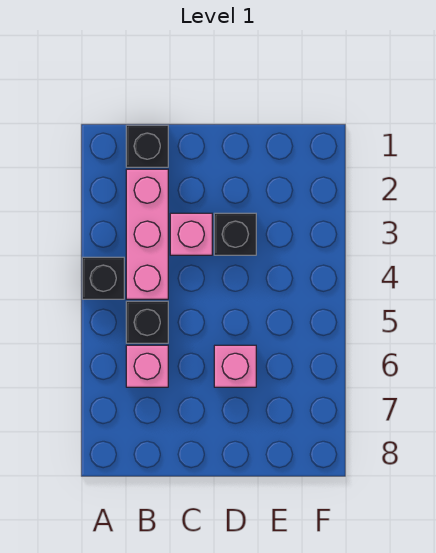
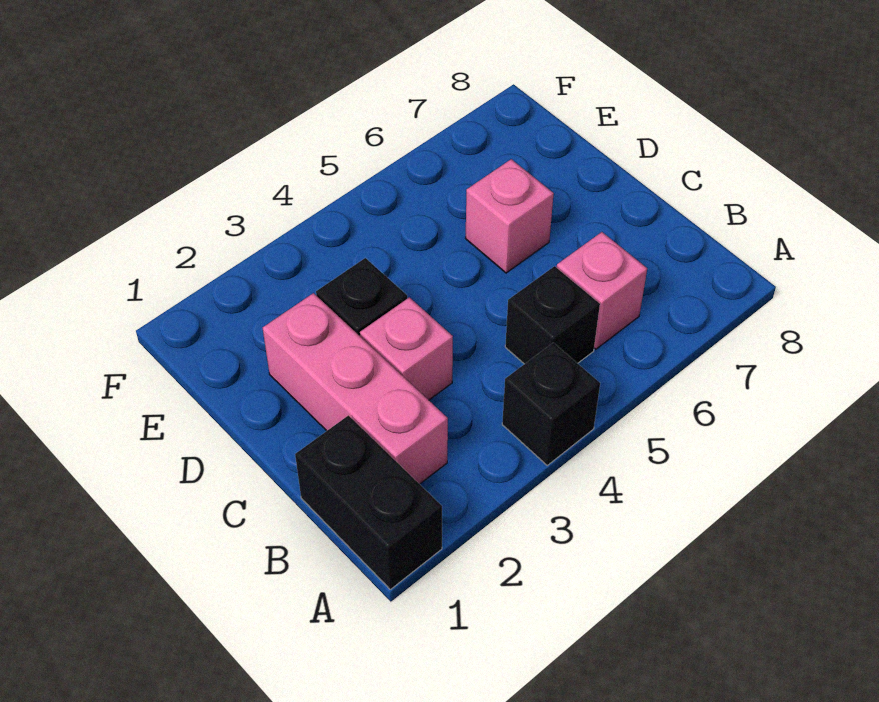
black 1x1 brick [126,125,168,167] -> black 1x2 brick [295,415,442,589]
pink 1x3 brick [126,169,168,299] -> pink 1x3 brick turned to [263,293,448,484]

